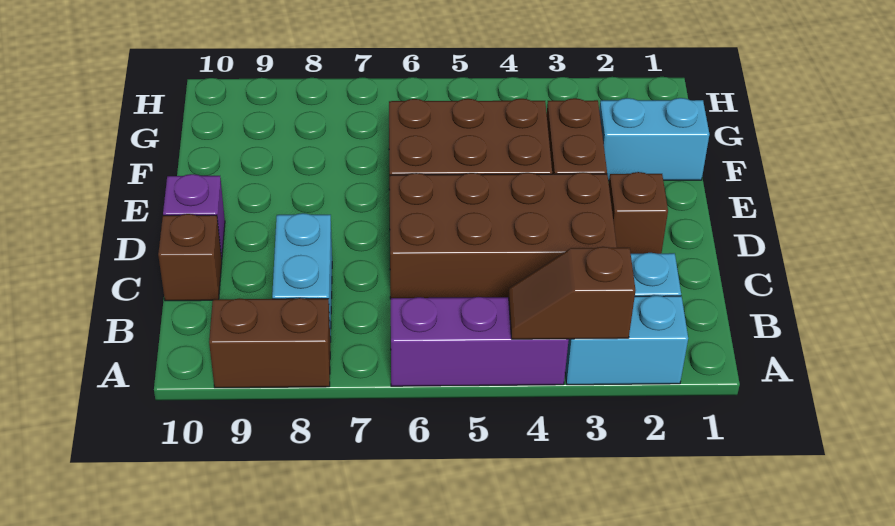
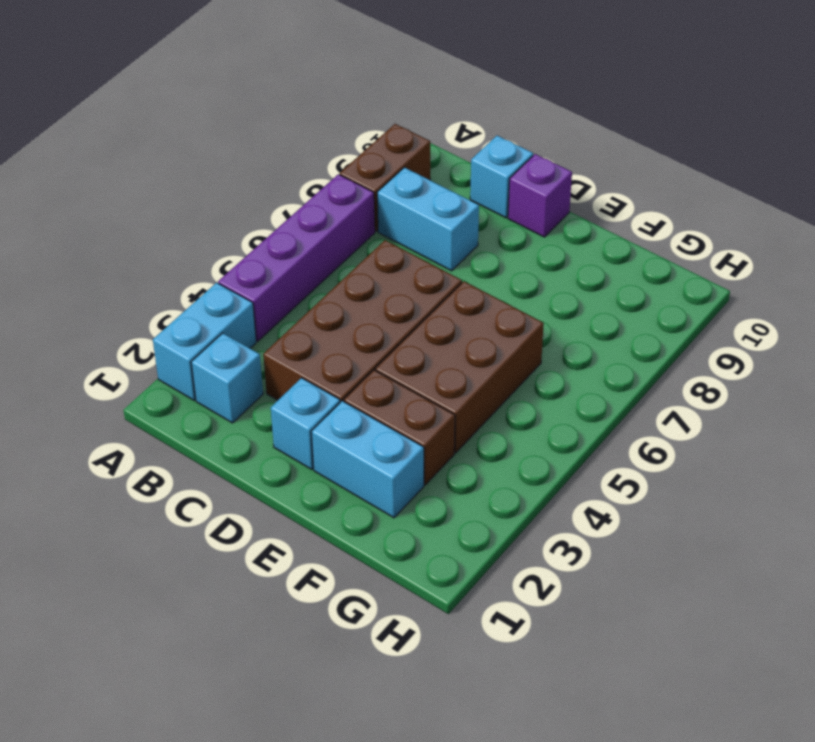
brown 1x2 slope [509,247,635,339] -> none
purple 1x3 brick [391,297,569,386] -> purple 1x4 brick [218,174,375,341]
brown 1x1 brick [158,214,222,301] -> cyan 1x1 brick [470,136,533,218]
brown 1x1 brick [609,172,668,254] -> cyan 1x1 brick [271,378,340,469]
cyan 1x2 brick [599,98,709,181] -> cyan 1x2 brick turned to [311,401,424,518]

